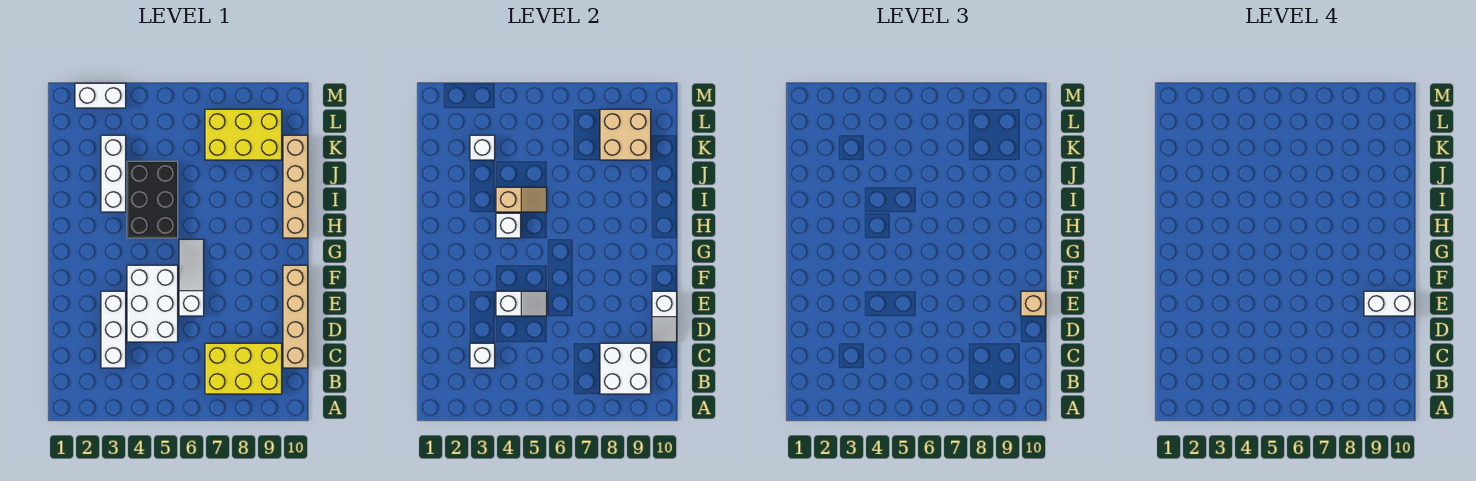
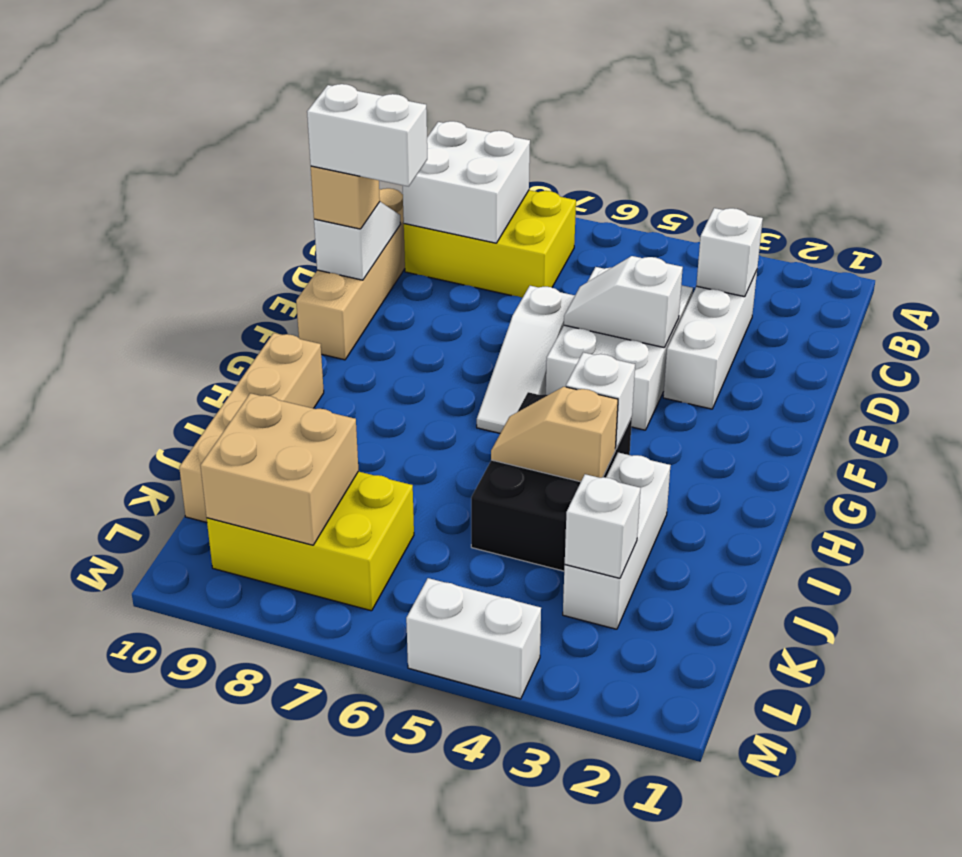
white 1x2 brick [75,83,126,108] -> white 1x2 brick moved to [406,578,541,699]

